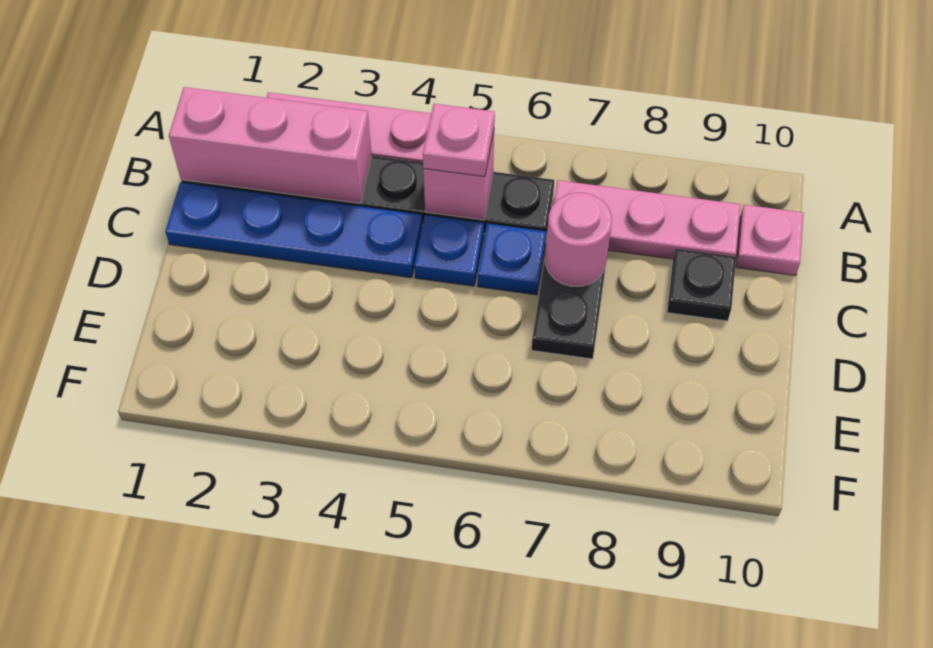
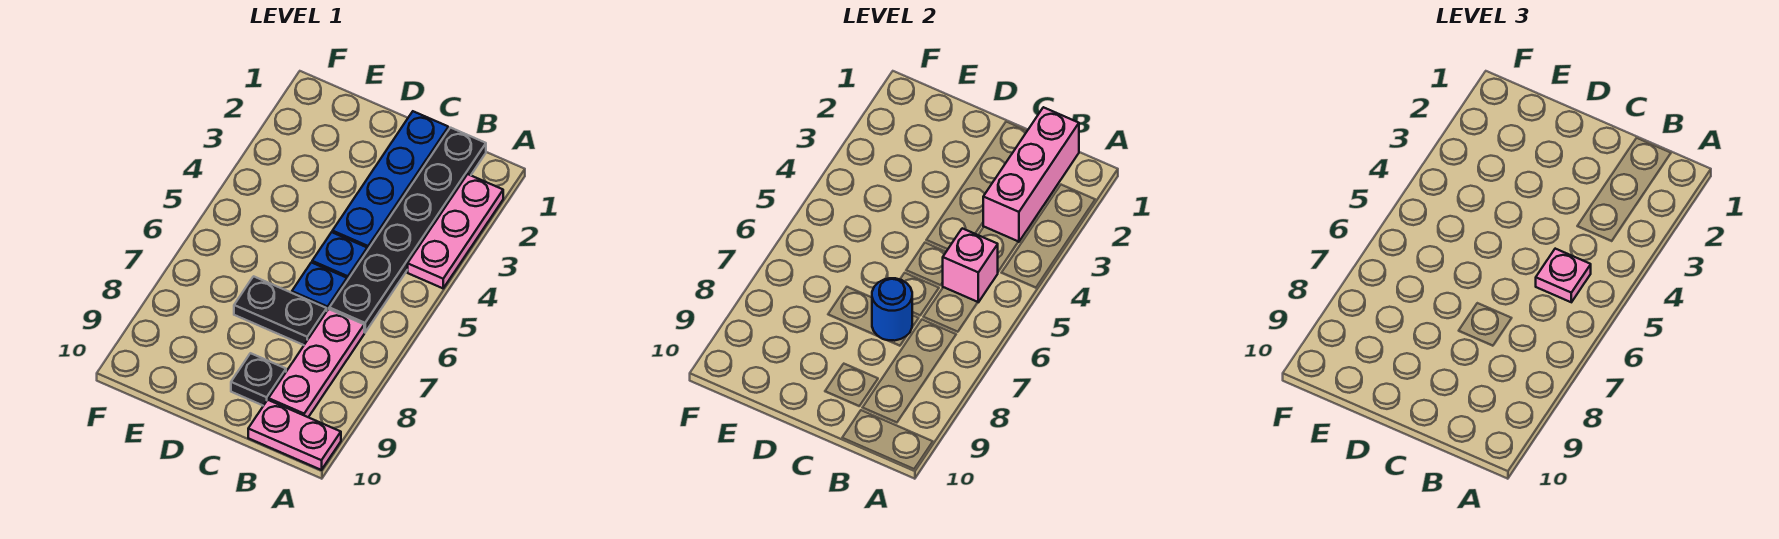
pink 1x1 plate [736,205,803,275] -> pink 1x2 plate [248,400,341,470]
pink 1x1 round brick [545,193,612,286] -> blue 1x1 round brick [872,278,912,341]

